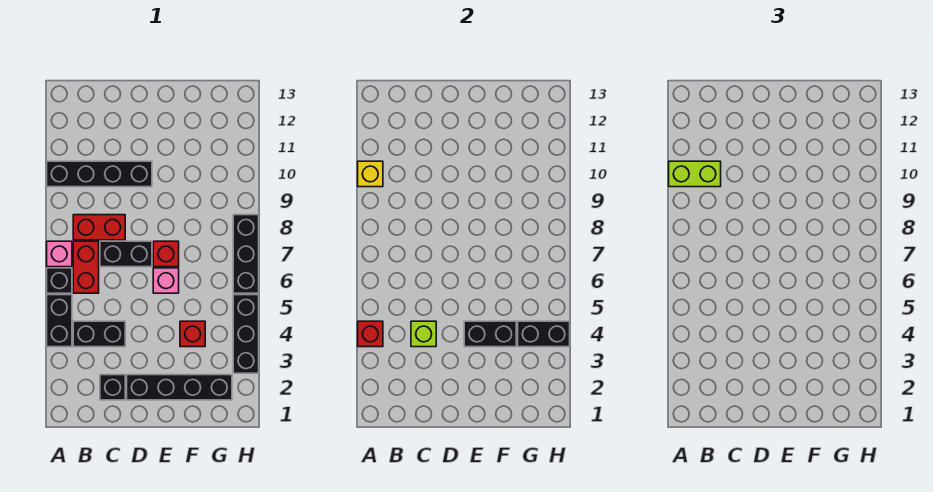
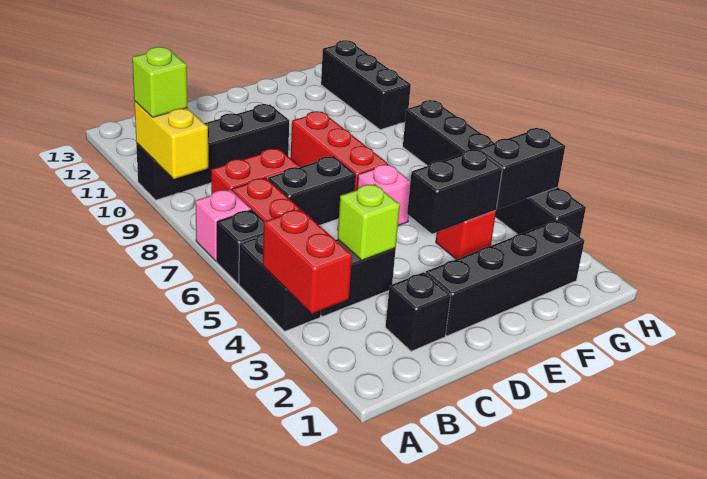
red 1x1 brick [358,321,383,347] -> red 1x2 brick [263,209,352,313]
yellow 1x1 brick [358,161,383,187] -> yellow 1x2 brick [134,101,208,179]
lime 1x2 brick [669,161,721,187] -> lime 1x1 brick [132,47,187,117]
red 1x1 brick [153,241,179,267] -> red 1x3 brick [291,111,388,191]
none -> black 1x3 brick [321,40,411,130]

